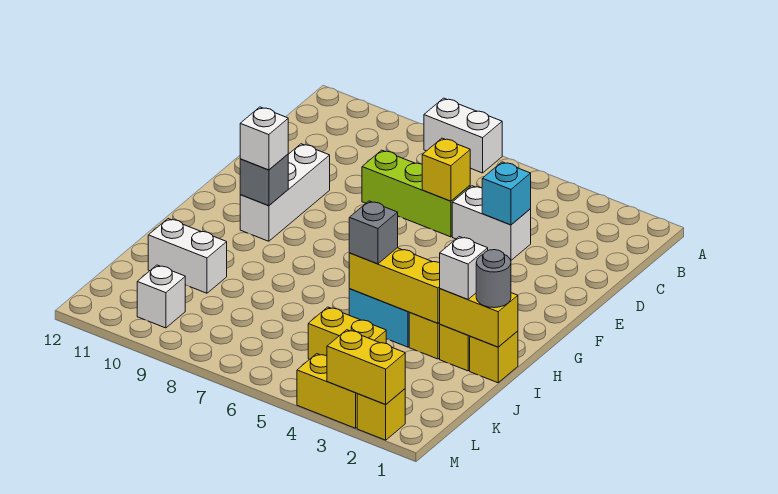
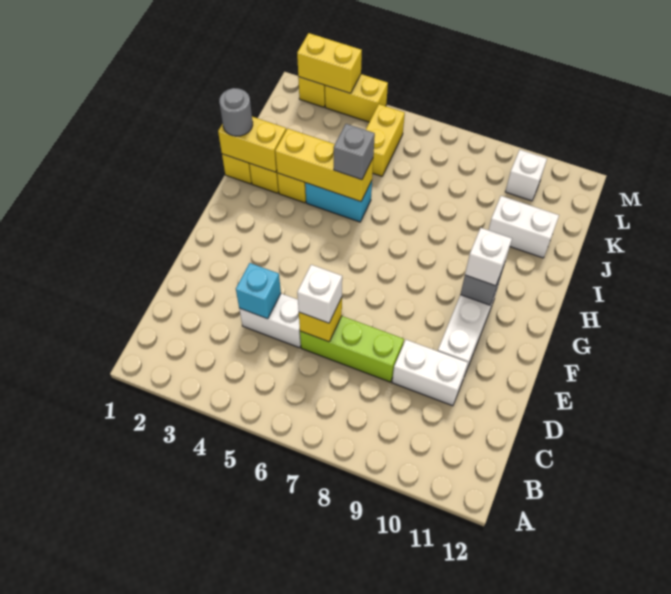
white 1x2 brick [424,98,502,173] -> white 1x2 brick moved to [392,340,468,406]
white 1x1 brick [440,237,488,299] -> white 1x1 brick moved to [297,265,342,323]
yellow 1x2 brick [308,307,386,359] -> yellow 1x2 brick turned to [366,104,405,176]

